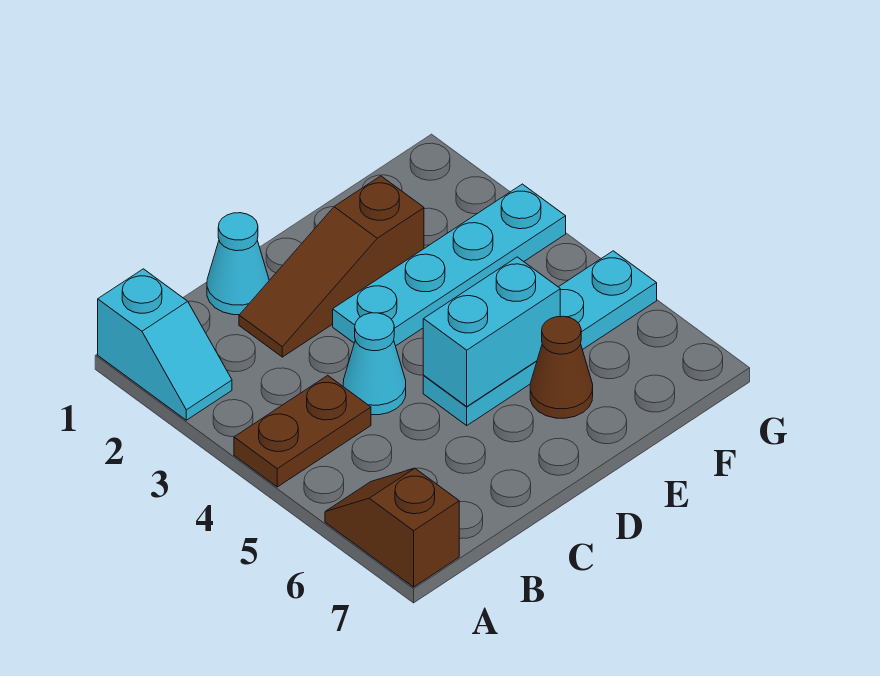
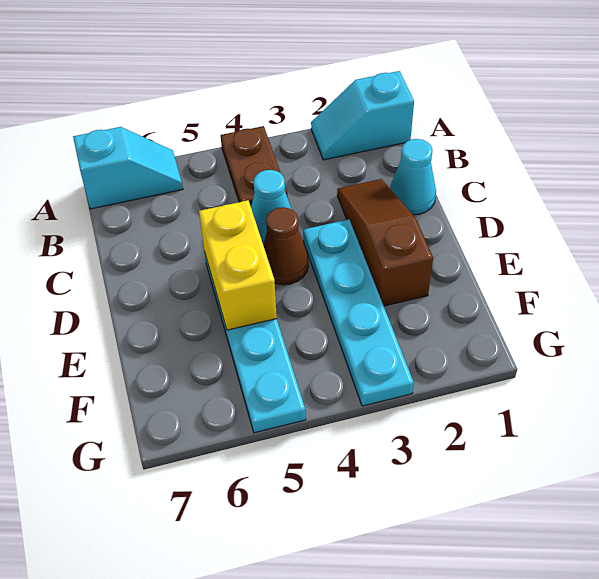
brown 1x2 slope [325,468,459,587] -> cyan 1x2 slope [73,127,183,209]
cyan 1x2 brick [423,257,560,406] -> yellow 1x2 brick [199,200,277,330]
brown 1x1 cone [530,316,593,418] -> brown 1x1 cone moved to [263,207,308,285]

